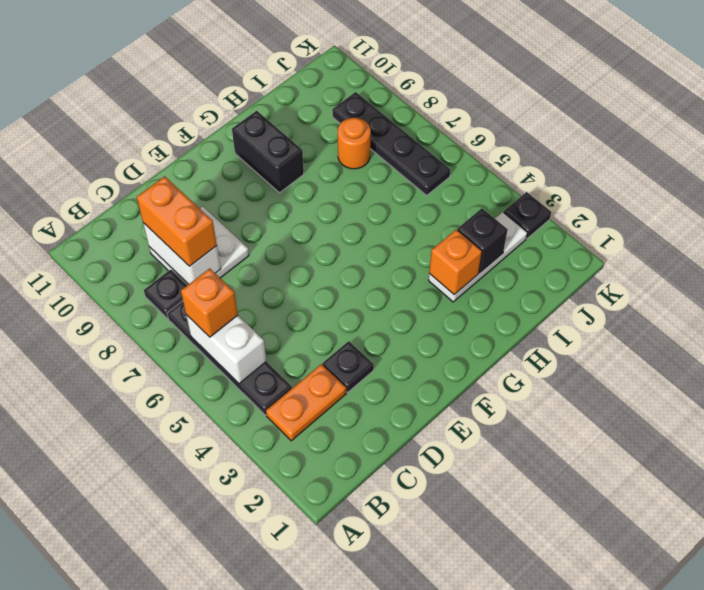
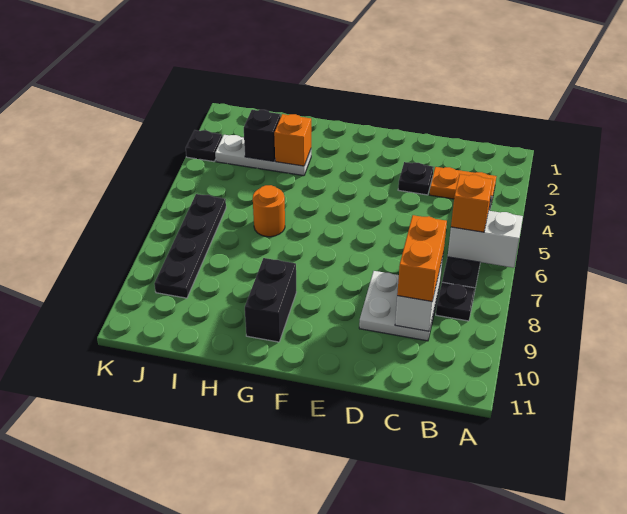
white 1x2 brick [186,315,266,384] -> white 1x2 brick turned to [448,211,523,268]
orange 1x1 round brick [338,118,371,169] -> orange 1x1 round brick moved to [253,185,285,237]

